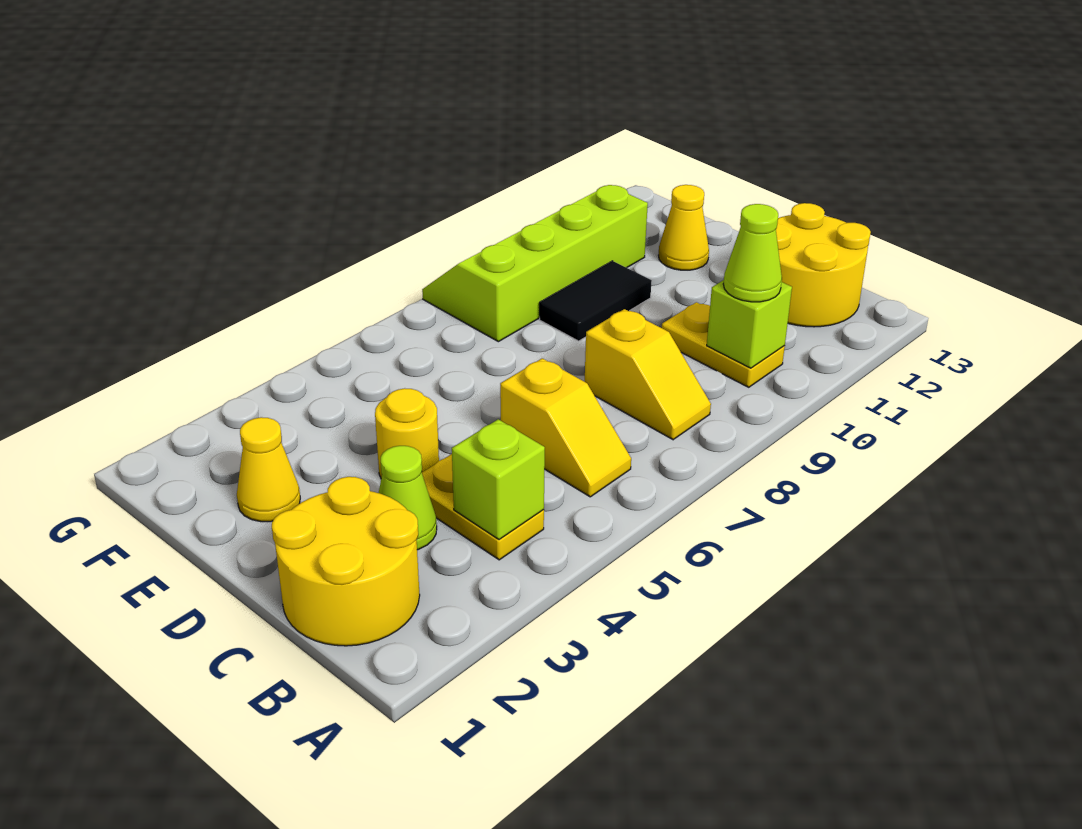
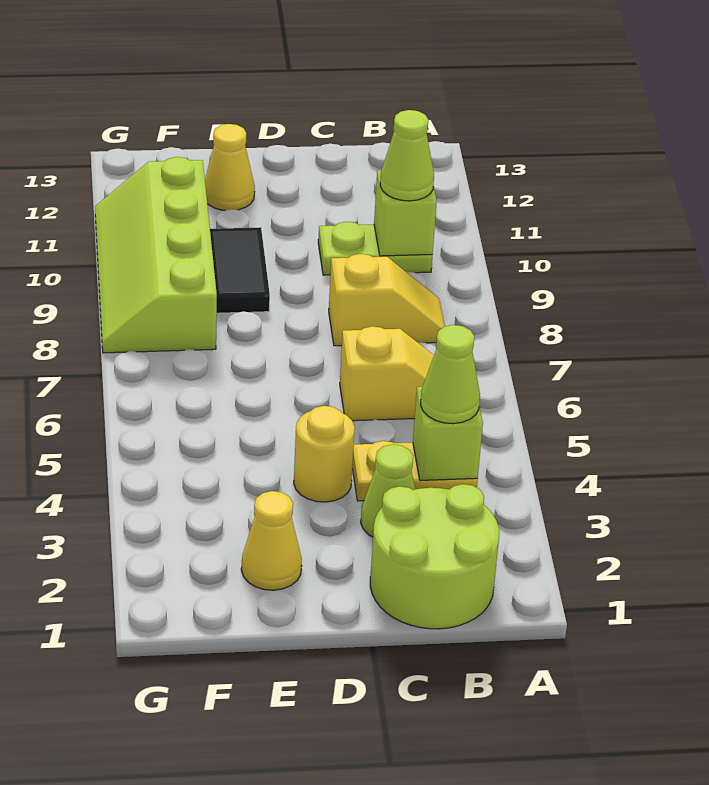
yellow 2x2 round brick [272,477,420,646] -> lime 2x2 round brick [370,484,499,629]
none -> lime 1x1 cone [421,325,480,424]
yellow 1x2 plate [662,302,785,387] -> lime 1x2 plate [318,222,433,275]
yellow 2x2 round brick [776,203,871,327] -> none

